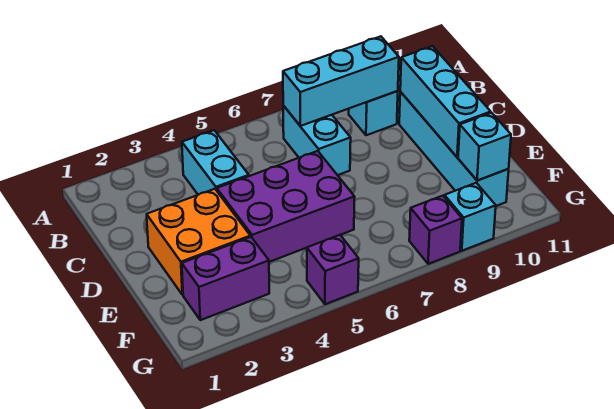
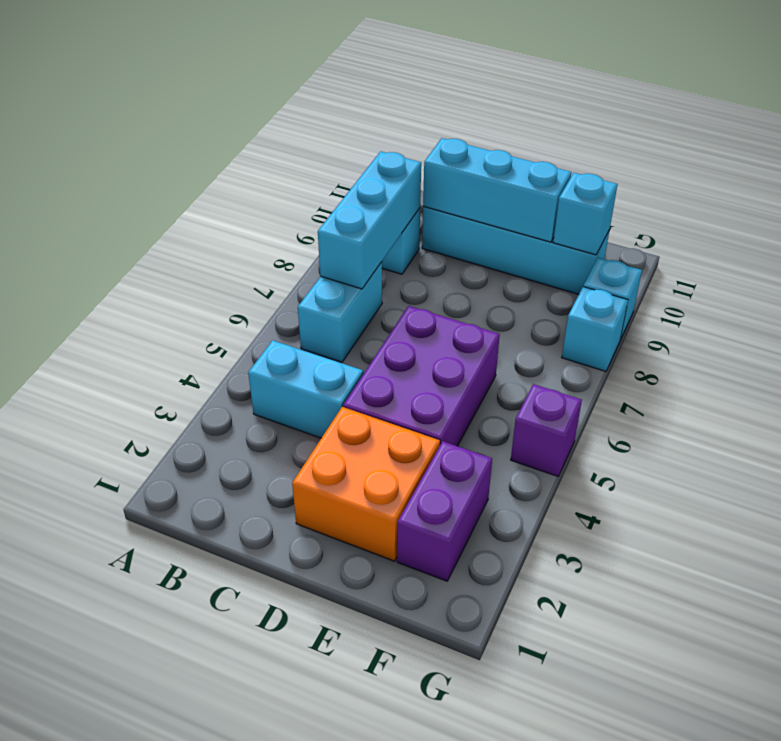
cyan 1x2 brick [283,106,351,175] -> cyan 1x2 brick turned to [298,262,382,362]
purple 1x1 brick [409,196,462,264] -> cyan 1x1 brick [562,287,628,371]

